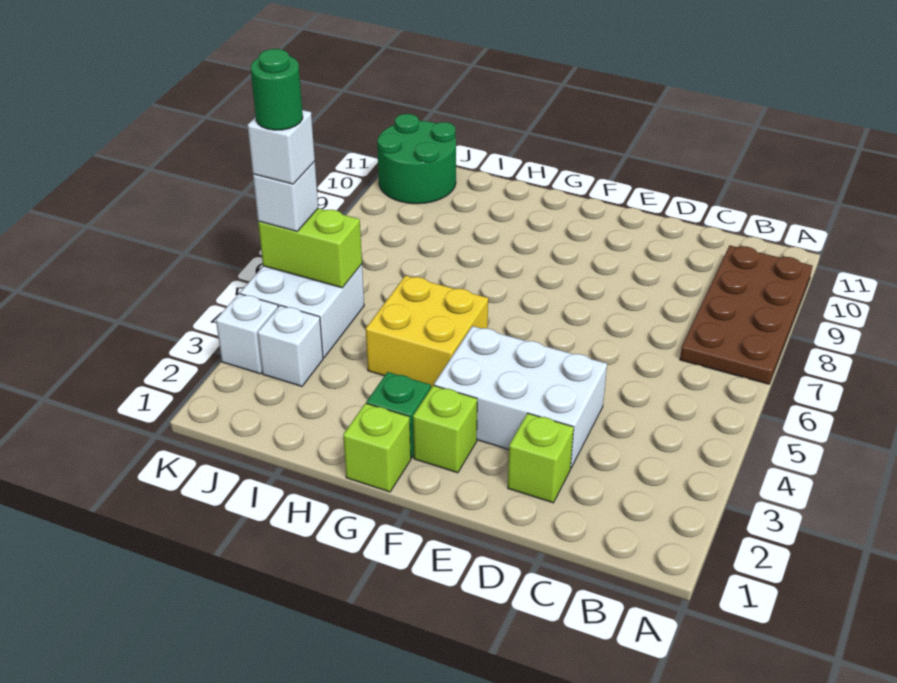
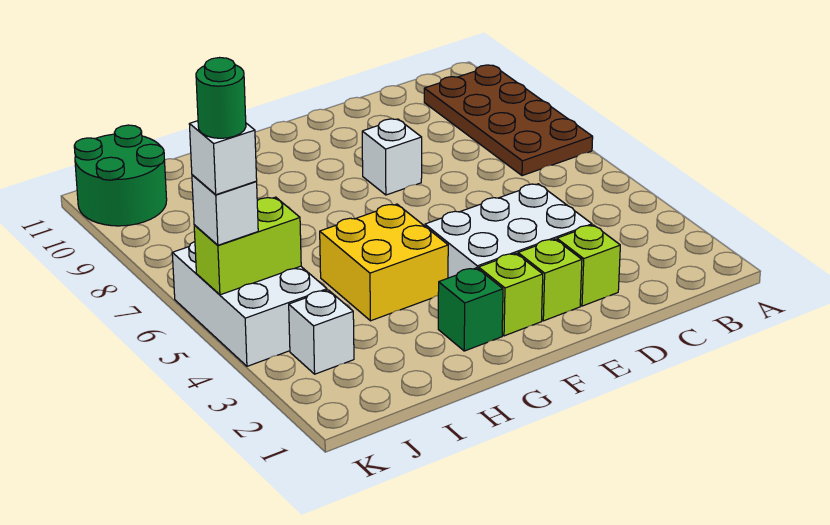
lime 1x1 brick [343,403,411,492] -> lime 1x1 brick moved to [518,239,582,321]
white 2x2 brick [240,264,364,358] -> white 2x3 brick [172,242,327,366]
white 1x1 brick [216,294,278,374] -> white 1x1 brick moved to [362,119,422,195]

